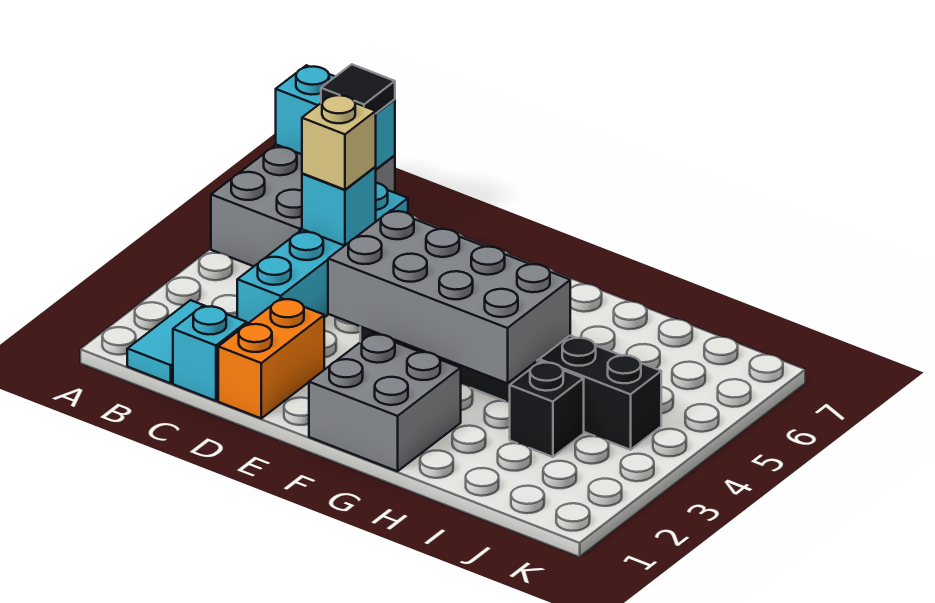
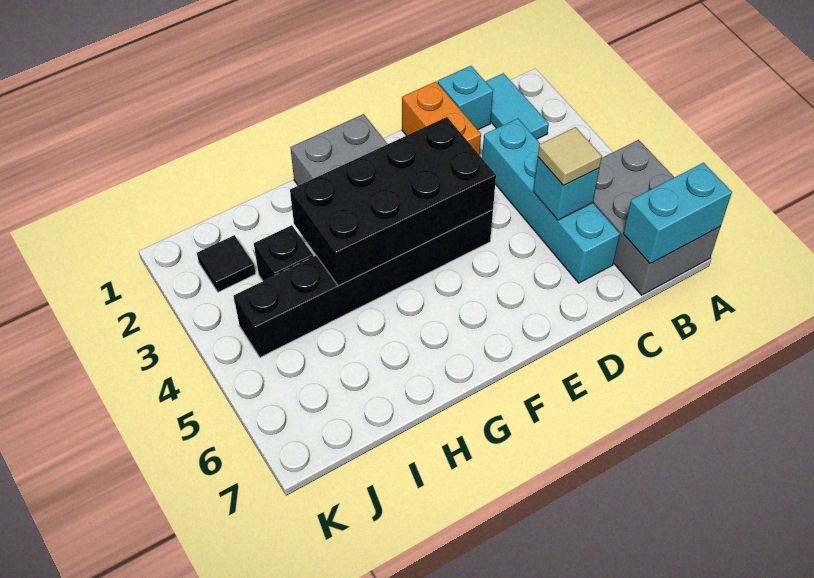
black 1x1 tile [321,64,395,113] -> black 1x1 tile moved to [197,235,256,292]
tan 1x1 brick [302,94,376,190] -> tan 1x1 tile [538,127,602,185]
grey 2x4 brick [328,210,570,383] -> black 2x4 brick [290,117,496,286]

